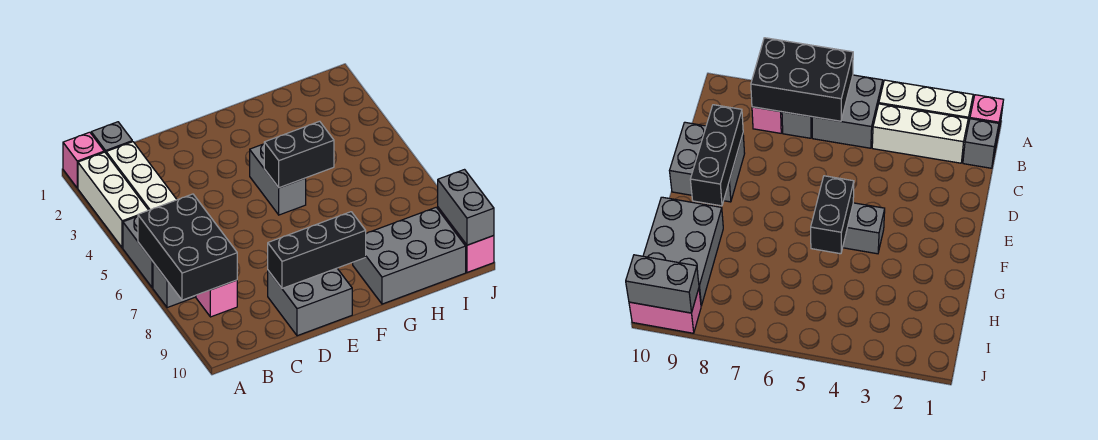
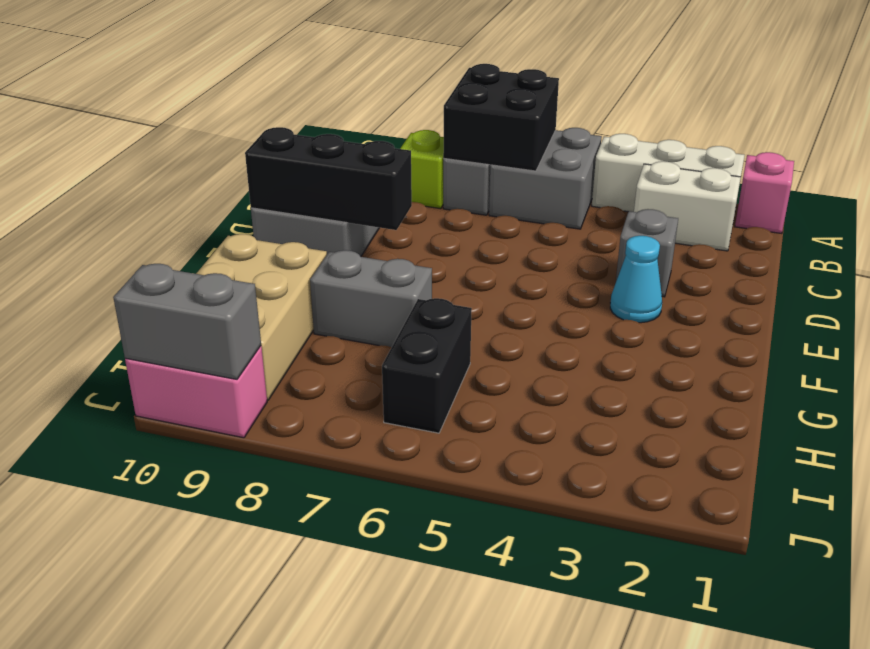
black 2x3 brick [138,194,237,300] -> black 2x2 brick [443,64,559,171]
grey 1x1 brick [91,122,132,153] -> grey 1x1 brick moved to [616,209,678,297]
white 1x3 brick [106,142,177,210] -> white 1x2 brick [634,161,741,251]
pink 1x1 brick [196,280,237,317] -> lime 1x1 brick [400,130,444,209]
black 1x3 brick [268,212,366,288] -> black 1x3 brick turned to [245,127,412,230]
none -> cyan 1x1 cone [610,236,662,323]
grey 1x2 brick [250,144,306,215] -> grey 1x2 brick moved to [310,250,432,347]
black 1x2 brick [264,121,334,188] -> black 1x2 brick moved to [382,298,472,433]
grey 2x3 brick [353,207,466,304] -> tan 2x3 brick [196,234,327,400]

